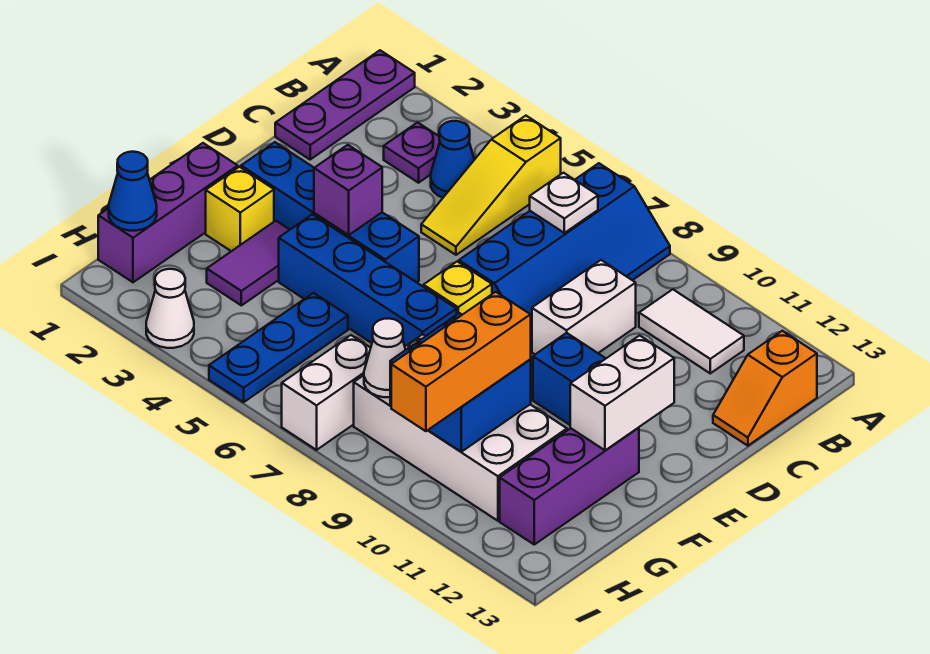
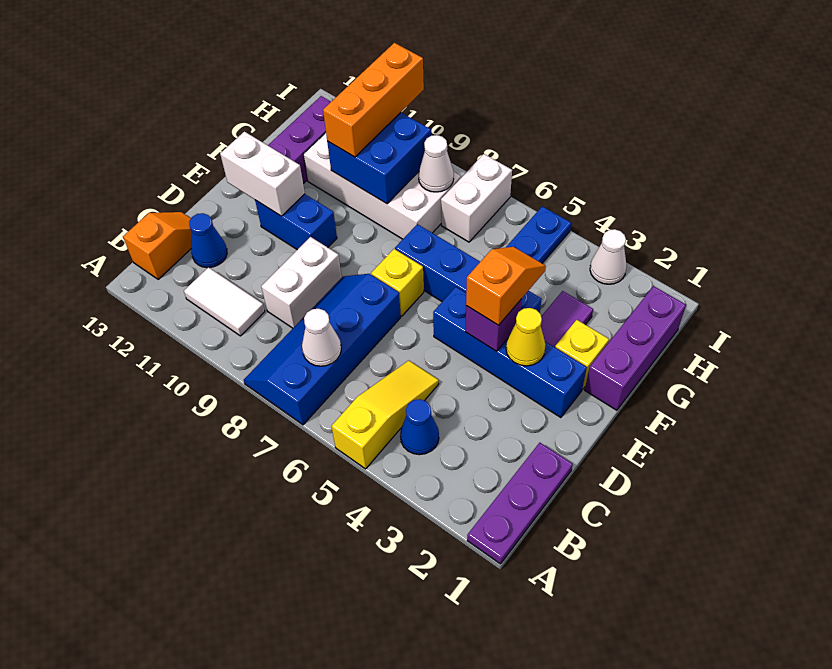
purple 1x1 plate [384,123,440,183] -> none
white 1x1 plate [530,173,598,233] -> white 1x1 cone [302,309,341,366]
none -> yellow 1x1 cone [506,308,546,366]
none -> orange 1x2 slope [466,247,546,325]
white 1x2 brick [570,336,674,450] -> white 1x2 brick turned to [220,132,305,216]
blue 1x1 cone [109,152,157,231] -> blue 1x1 cone moved to [189,213,227,268]

